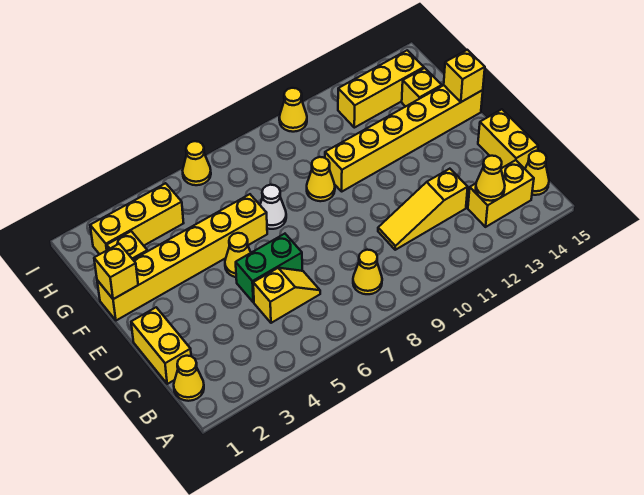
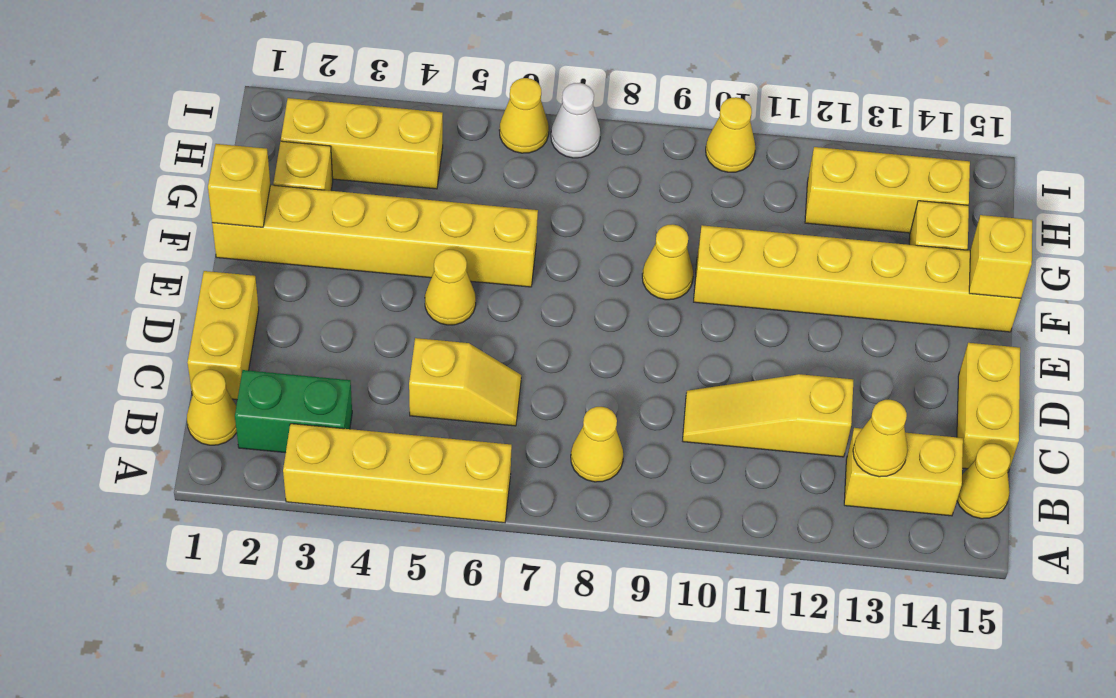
none -> yellow 1x4 brick [283,424,512,523]
green 1x2 brick [236,234,302,302] -> green 1x2 brick moved to [235,370,352,453]
white 1x1 cone [260,185,286,229] -> white 1x1 cone moved to [551,83,600,158]

